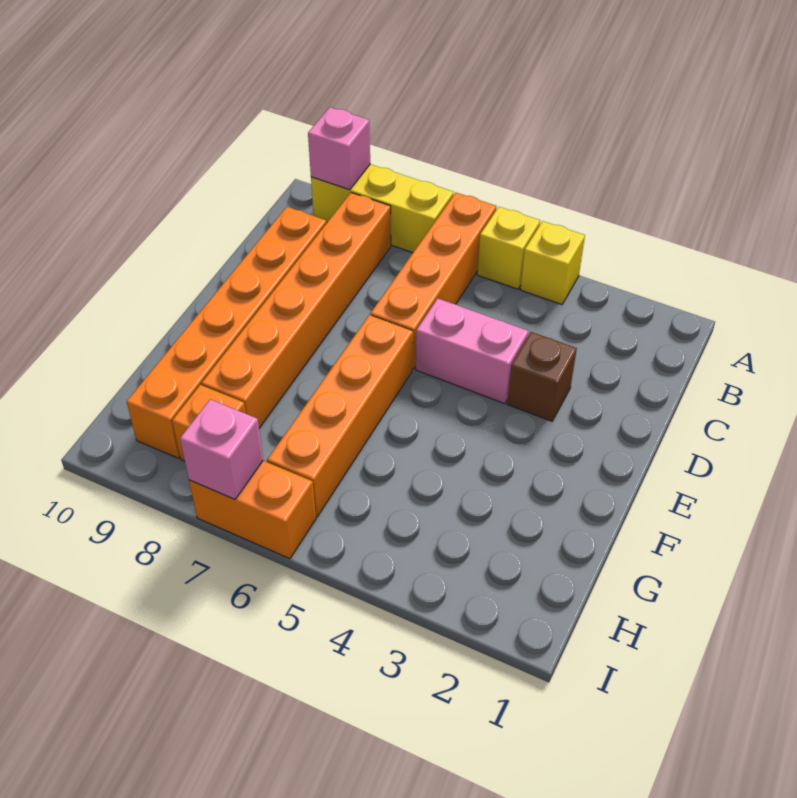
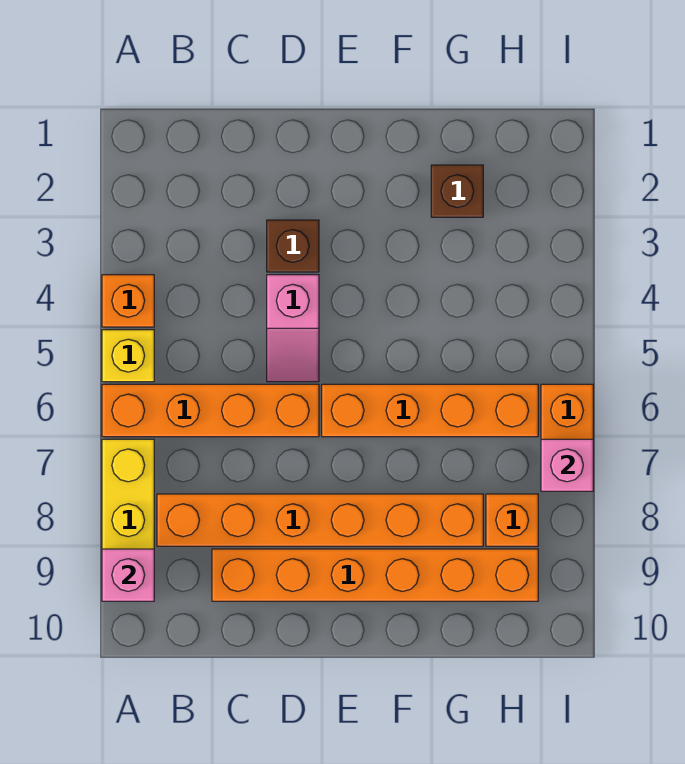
yellow 1x1 brick [520,221,585,304] -> orange 1x1 brick [102,275,154,327]
pink 1x2 brick [416,298,528,404] -> pink 1x2 slope [267,275,319,382]
none -> brown 1x1 brick [431,165,483,217]

